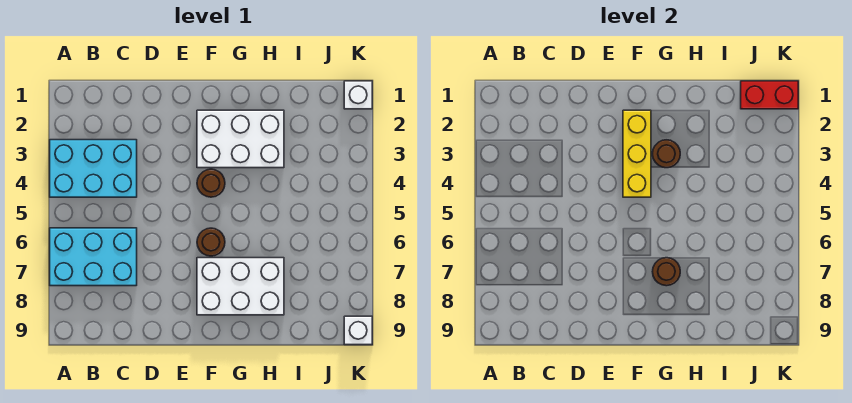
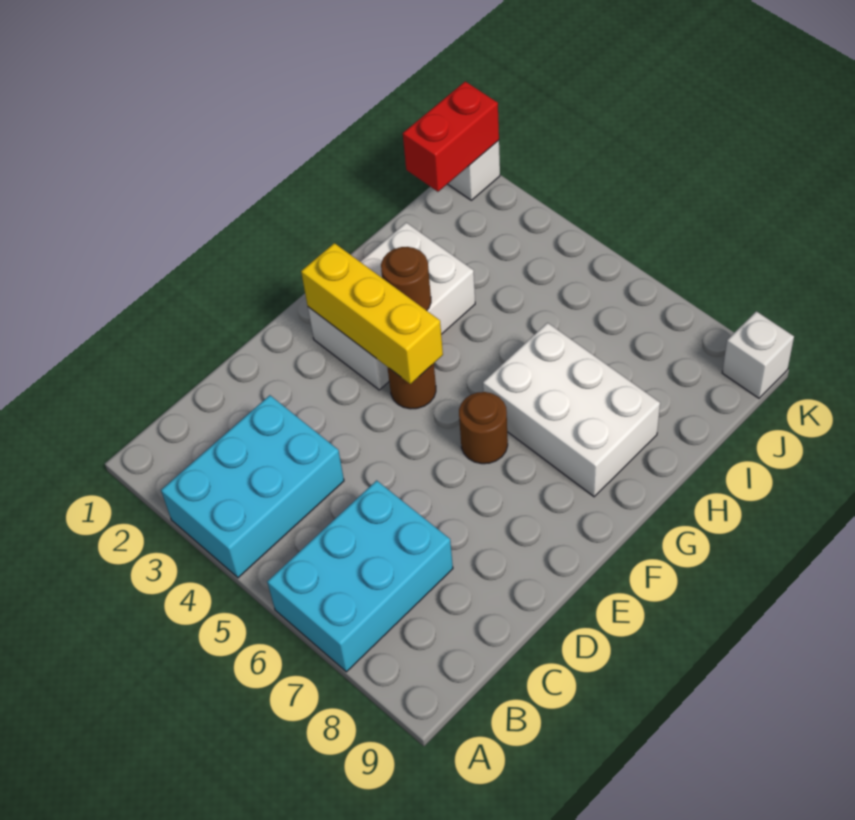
white 2x3 brick [197,258,284,315] -> white 2x3 brick turned to [483,323,660,497]
brown 1x1 round brick [652,258,680,286] -> none

